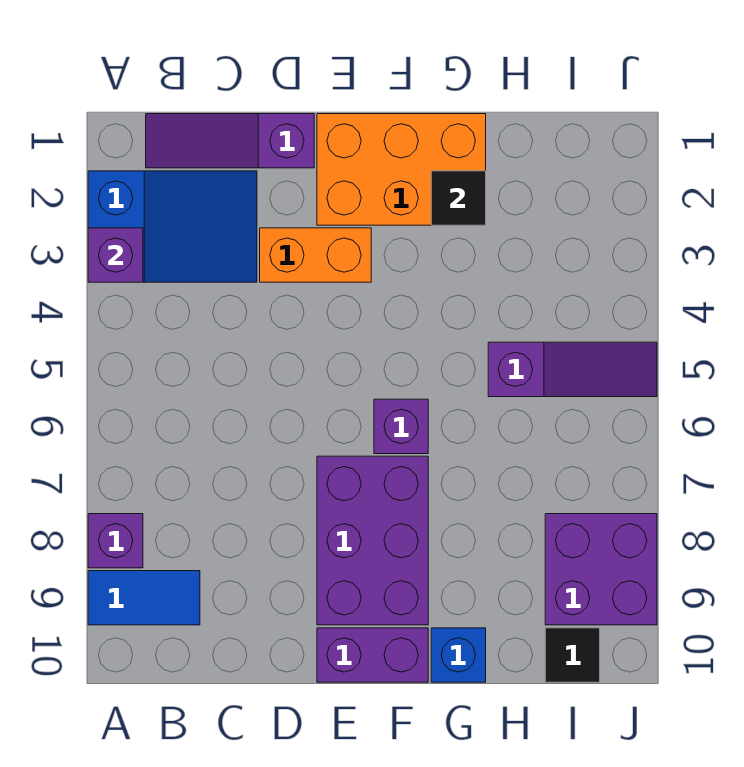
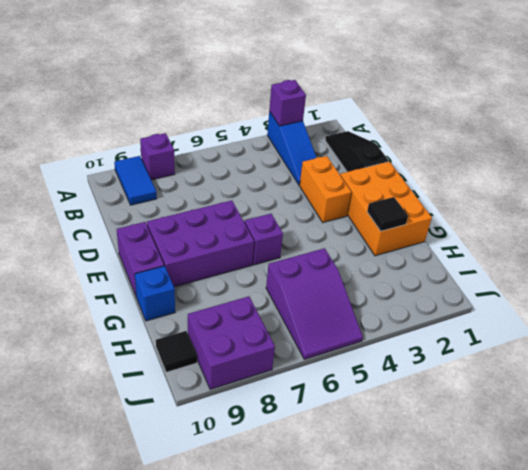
blue 2x3 slope [88,171,257,282] -> blue 1x3 slope [267,111,317,185]
purple 1x3 slope [146,114,314,168] -> black 1x3 slope [325,131,389,172]
purple 1x3 slope [488,342,657,397] -> purple 2x3 slope [266,248,363,359]

